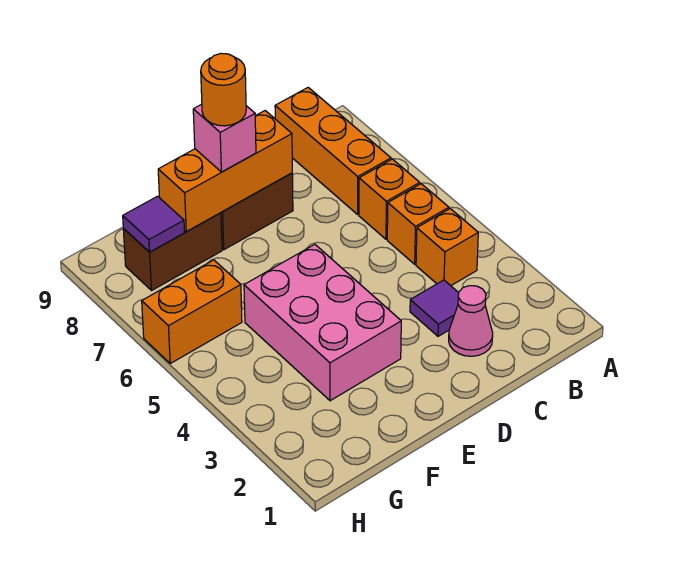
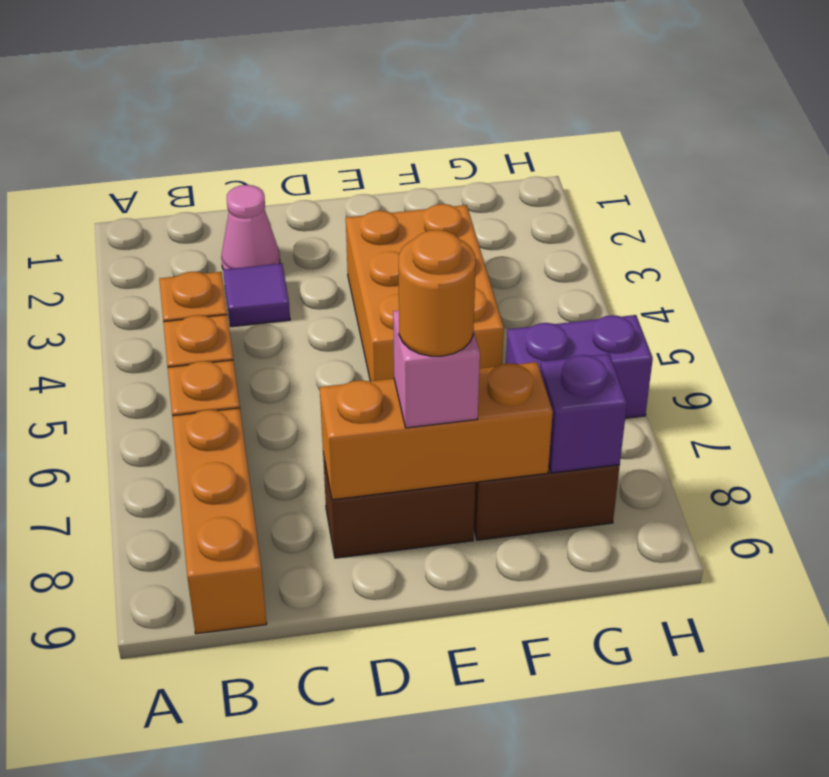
pink 2x3 brick [244,244,401,401] -> orange 2x3 brick [346,204,504,381]
orange 1x2 brick [142,260,242,363] -> purple 1x2 brick [506,315,653,418]
purple 1x1 tile [123,196,185,252] -> purple 1x1 brick [540,354,627,473]

